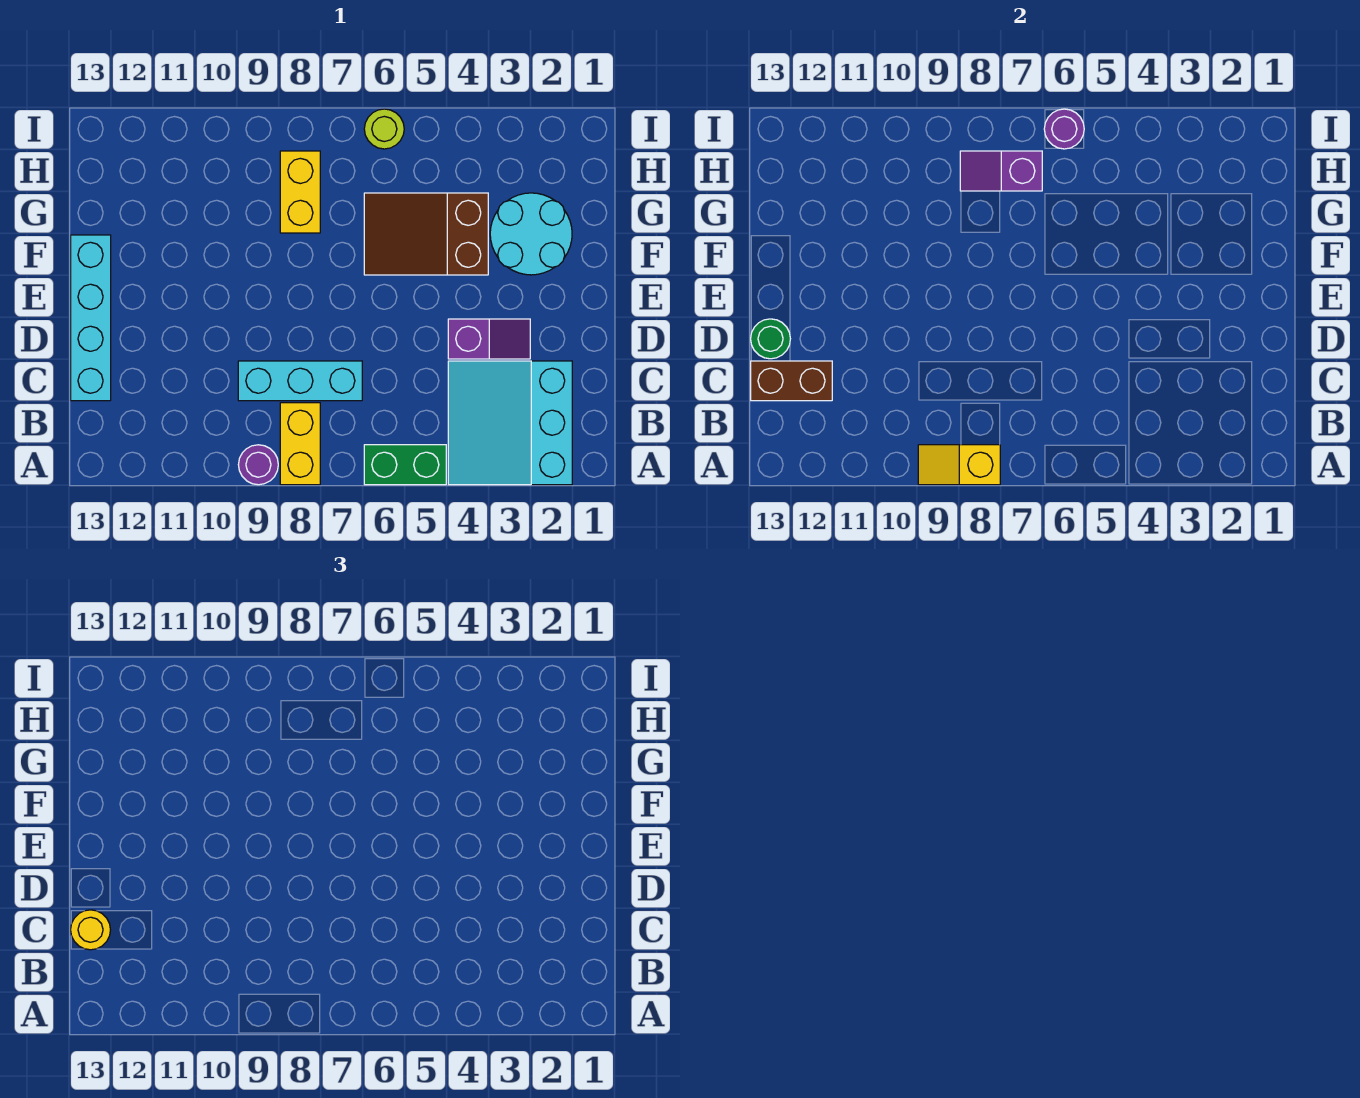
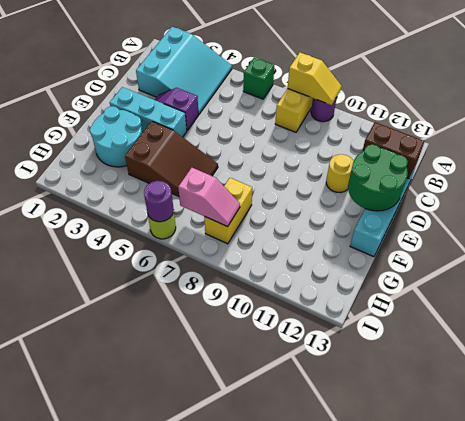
green 1x2 brick [364,445,446,485] -> green 1x1 brick [243,57,274,99]
cyan 1x3 brick [238,361,362,401] -> cyan 1x3 brick moved to [110,87,187,137]
yellow 1x1 round brick [71,910,110,950] -> yellow 1x1 round brick moved to [326,154,354,193]
green 1x1 round brick [751,319,790,359] -> green 2x2 round brick [348,144,408,211]
purple 1x2 slope [960,151,1042,191] -> pink 1x2 slope [178,168,240,227]

